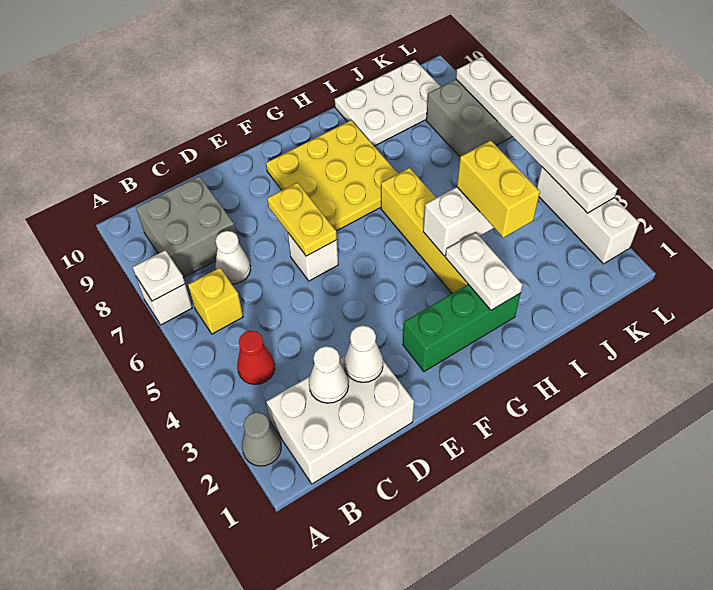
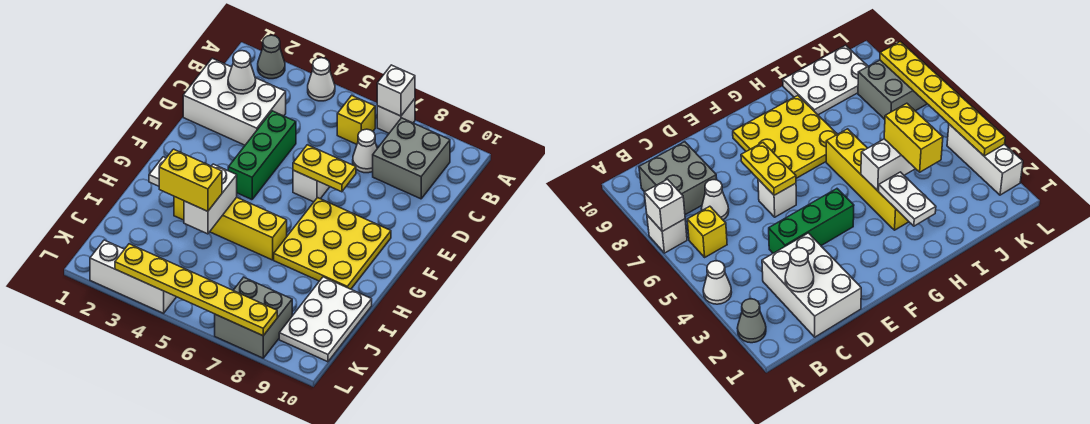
white 1x1 plate [132,250,185,301] -> white 1x1 brick [377,65,415,116]
white 2x3 brick [266,356,414,484] -> white 2x3 brick turned to [183,58,286,145]
red 1x1 cone [237,331,275,385] -> none
white 1x1 cone [344,325,383,382] -> white 1x1 cone moved to [308,58,335,101]
green 1x3 brick [403,284,521,372] -> green 1x3 brick moved to [228,111,296,200]
white 1x6 plate [456,56,618,213] -> yellow 1x6 plate [115,244,277,336]

